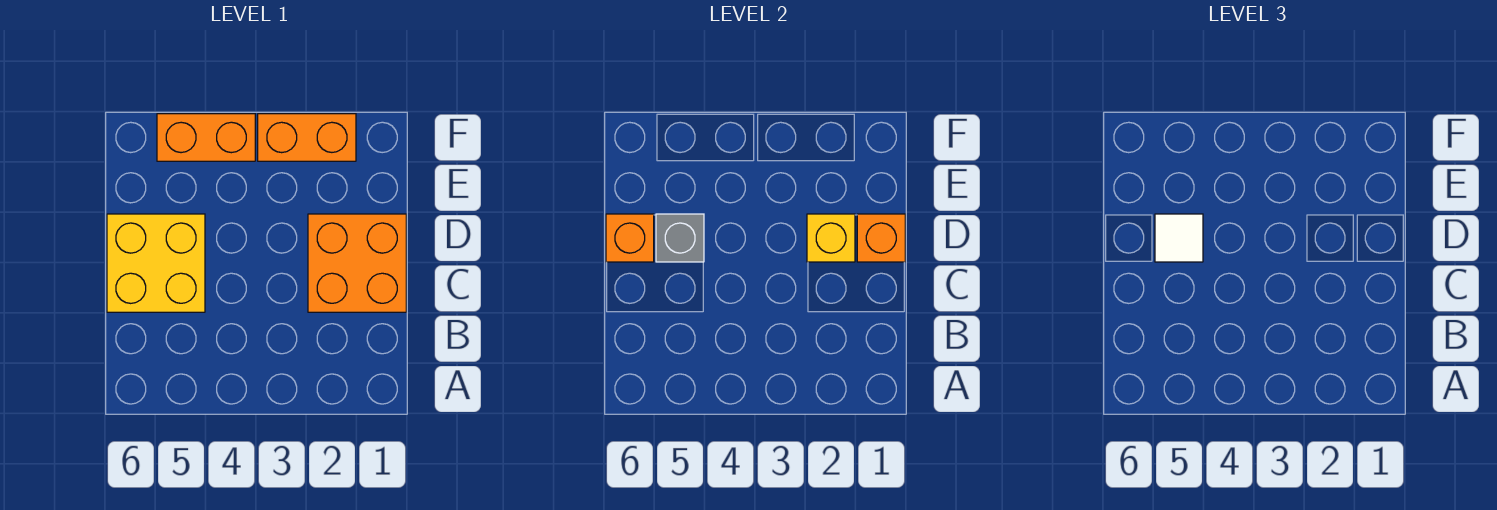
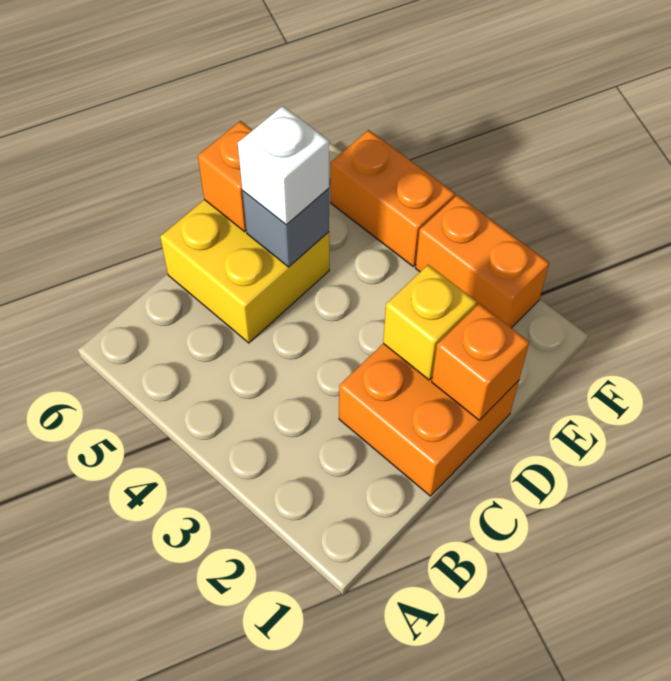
white 1x1 tile [1155,214,1203,262] -> white 1x1 brick [238,106,329,225]

